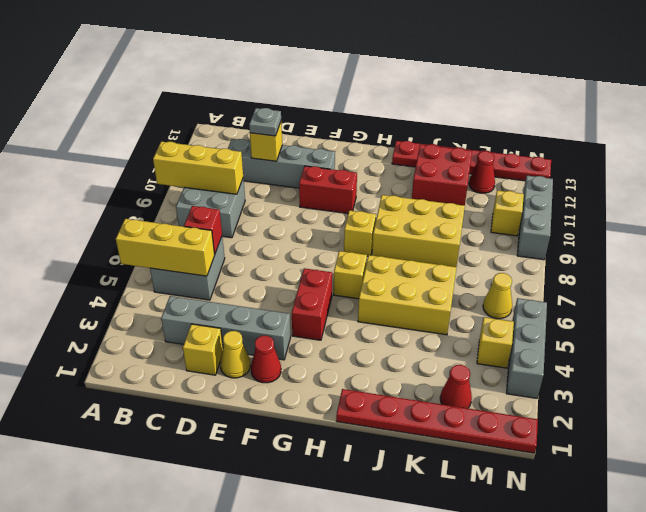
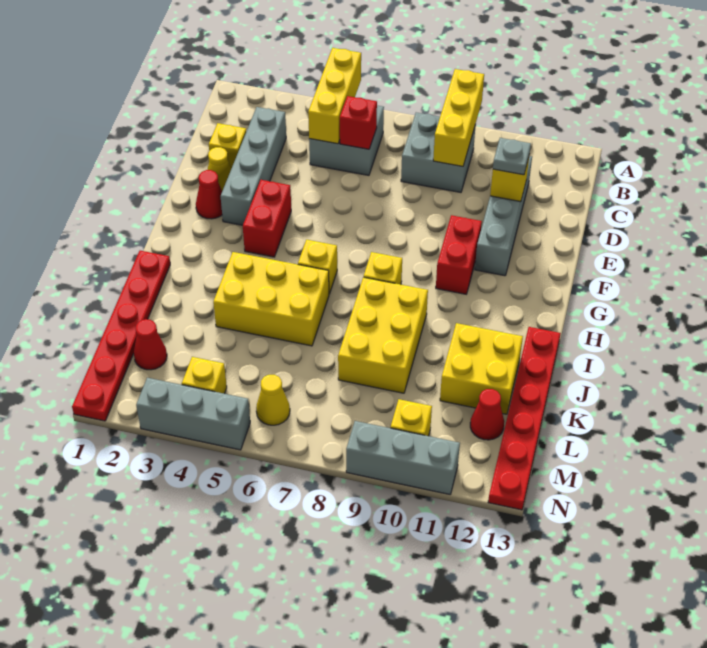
red 1x2 brick [292,268,332,340] -> red 1x2 brick turned to [243,180,291,257]
yellow 2x3 brick [358,255,457,335] -> yellow 2x3 brick turned to [213,252,329,346]
red 2x2 brick [412,144,472,205] -> yellow 2x2 brick [440,323,523,414]

